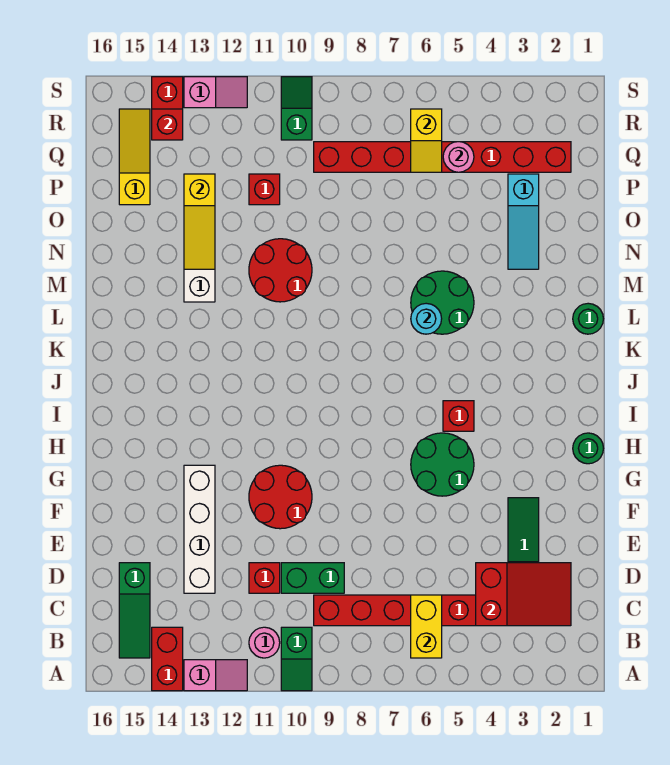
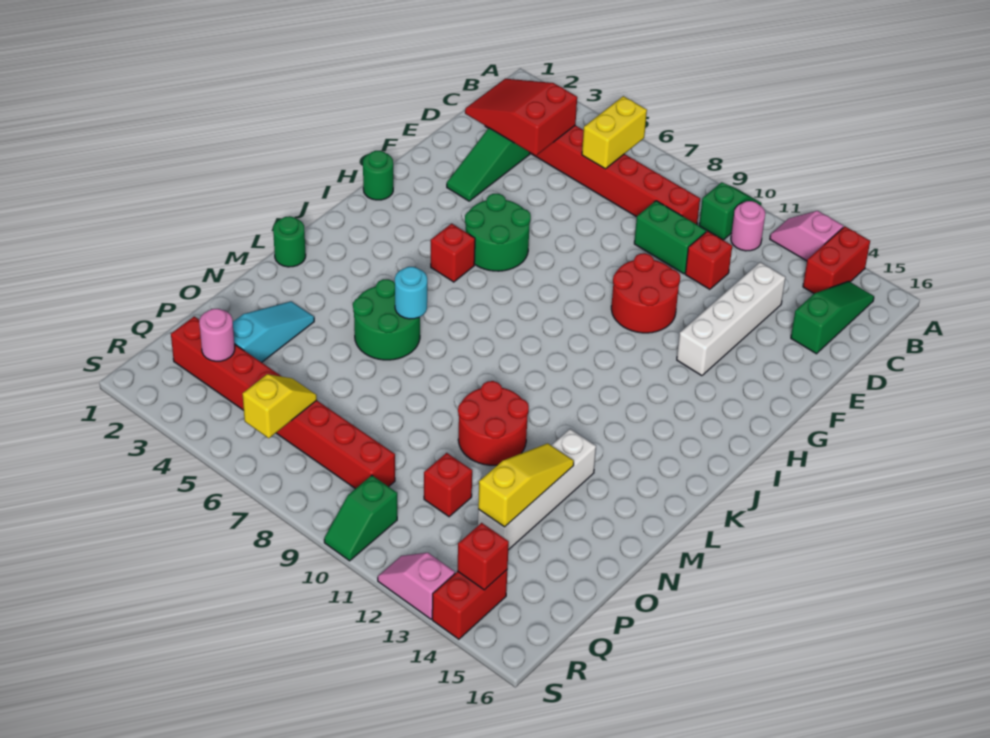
yellow 1x3 slope [119,109,150,205] -> none
pink 1x1 round brick [443,142,474,172] -> pink 1x1 round brick moved to [199,309,235,361]

